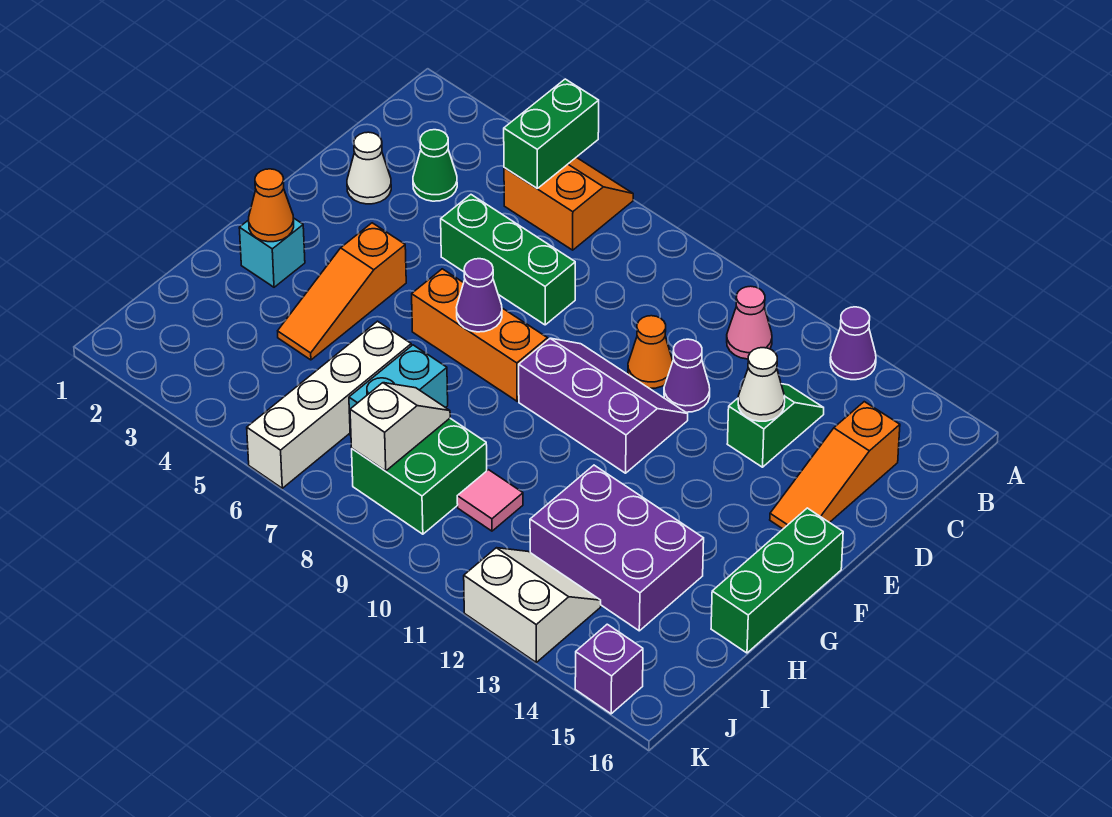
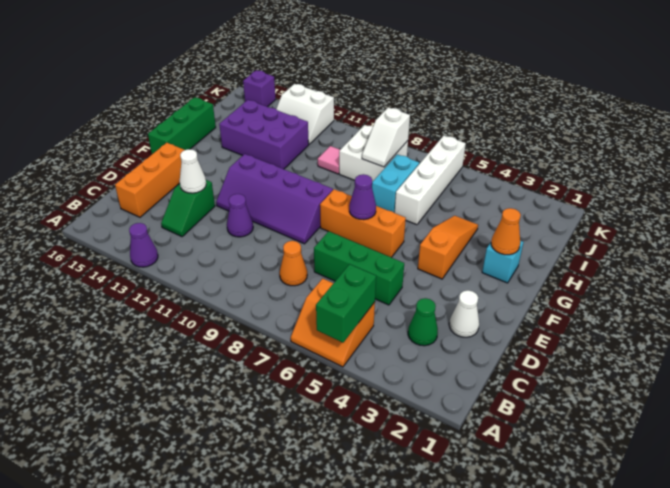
pink 1x1 cone [727,286,772,359] -> none
orange 1x3 slope [770,402,900,529] -> orange 1x3 brick [115,143,184,217]
orange 1x1 cone [628,316,673,389] -> orange 1x1 cone moved to [280,241,307,286]
purple 2x3 slope [519,338,688,473] -> purple 2x4 slope [216,154,333,244]
green 2x2 brick [352,418,487,534] -> white 2x2 brick [339,125,408,182]

